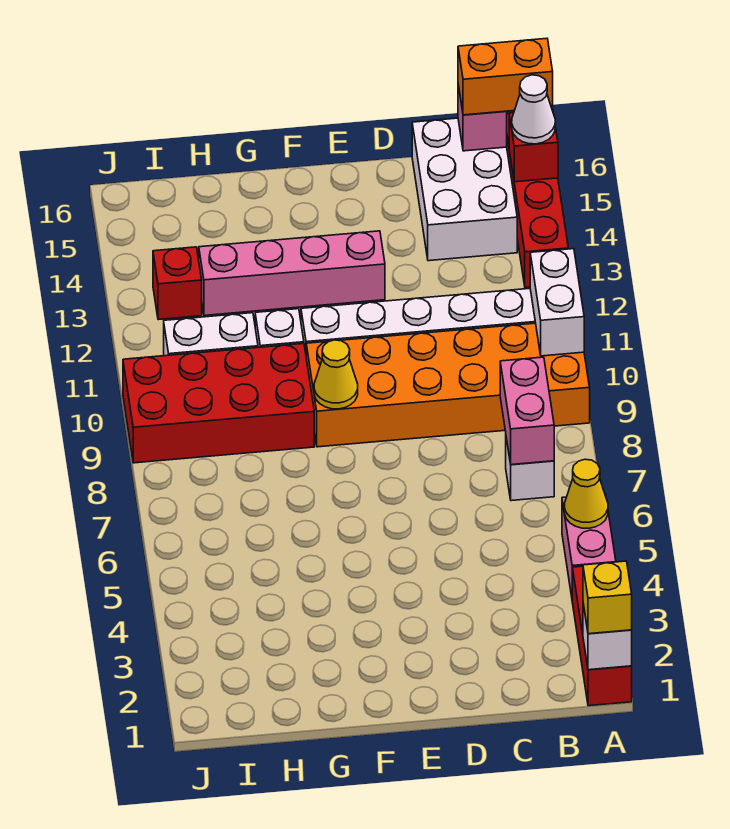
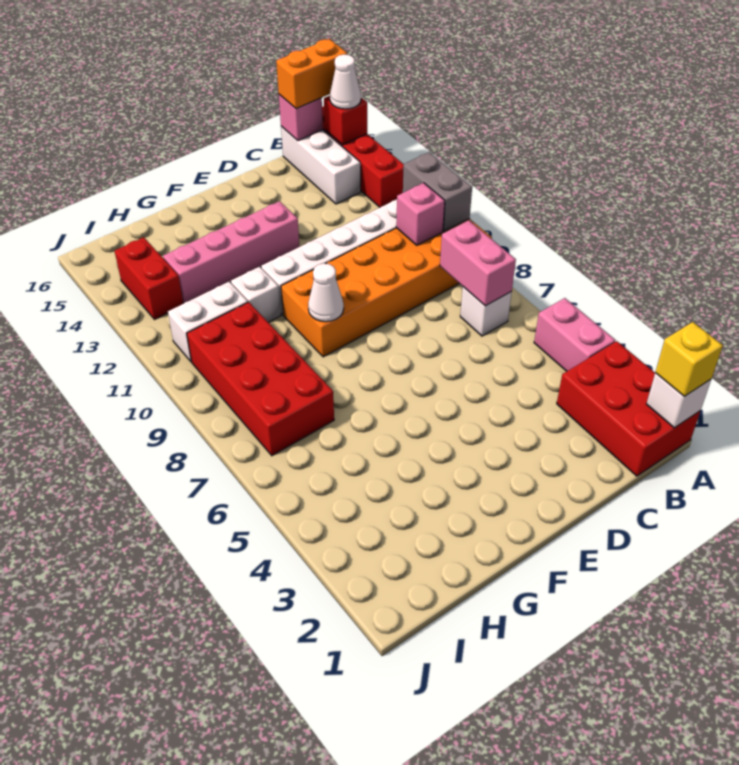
red 1x3 brick [572,566,632,706] -> red 2x3 brick [557,341,700,476]
yellow 1x1 cone [564,459,608,528] -> none
white 1x2 brick [530,249,584,356] -> grey 1x2 brick [403,152,472,231]
none -> pink 1x1 brick [396,183,445,245]
white 2x3 brick [412,118,517,261] -> white 1x3 brick [281,126,361,204]
yellow 1x1 cone [314,340,358,409] -> white 1x1 cone [308,263,344,322]
red 2x4 brick [123,344,314,463] -> red 2x4 brick turned to [187,302,334,456]
red 1x1 brick [153,247,202,320] -> red 1x2 brick [115,237,183,319]

